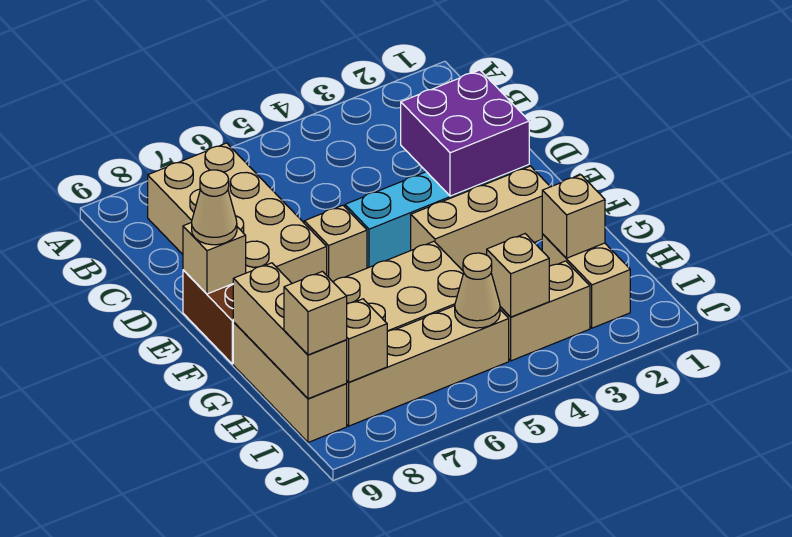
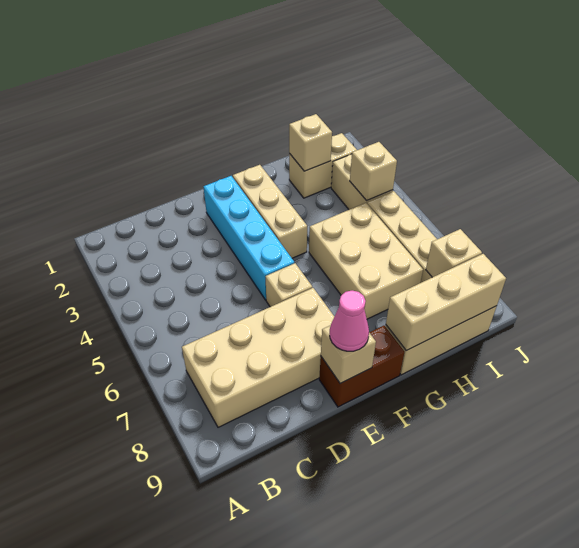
purple 2x2 brick [401,70,529,196] -> none
tan 1x1 cone [192,170,237,245] -> pink 1x1 cone [330,290,369,351]
tan 1x1 cone [455,253,500,328] -> none
tan 1x1 brick [284,271,347,355] -> none

